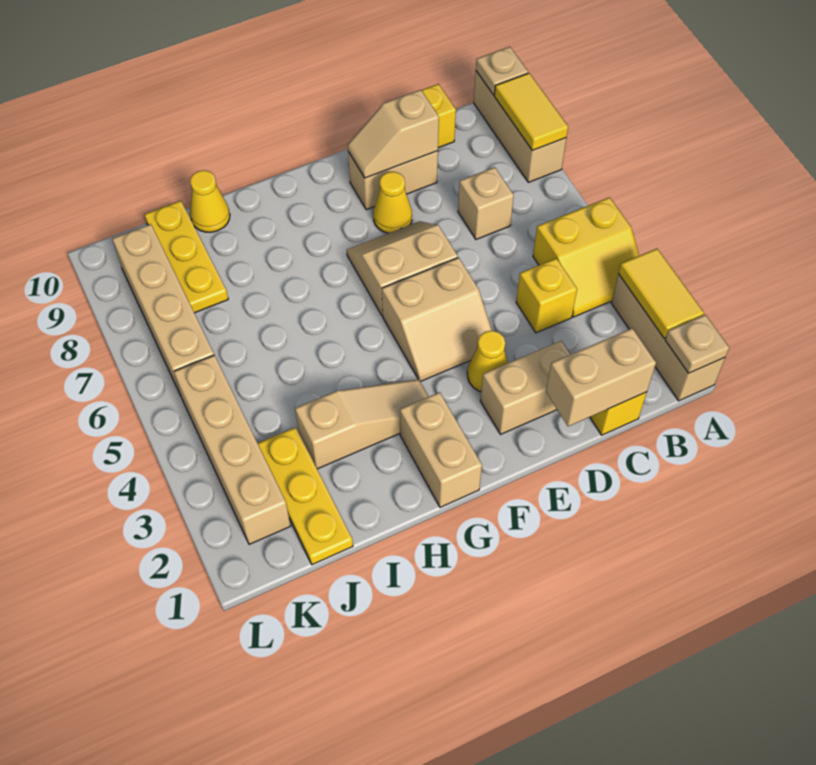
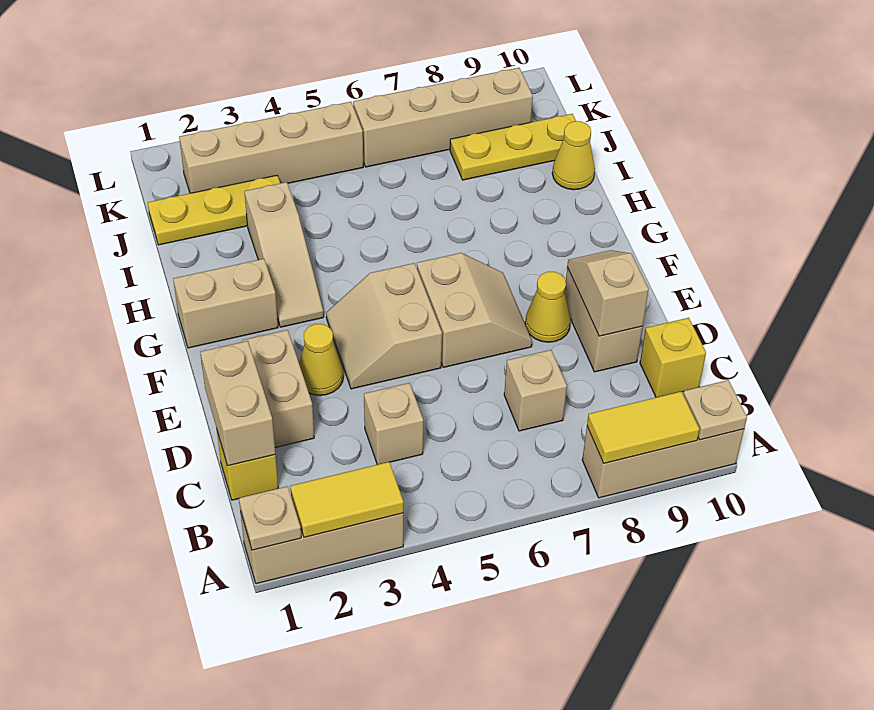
yellow 2x2 slope [533,197,639,317] -> none
yellow 1x1 brick [516,258,577,333] -> tan 1x1 brick [364,383,423,465]

